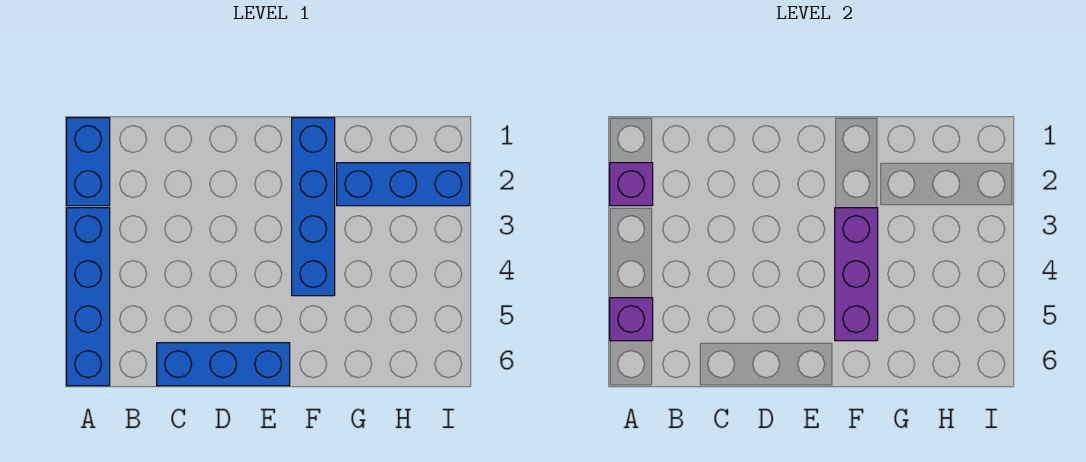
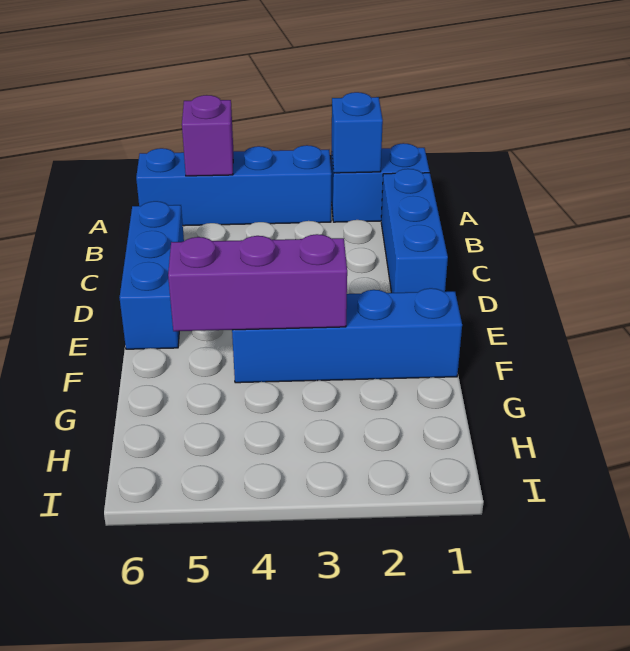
purple 1x1 brick [610,163,653,206] -> blue 1x1 brick [332,92,383,173]
blue 1x3 brick [337,163,470,206] -> blue 1x3 brick moved to [381,169,448,293]

